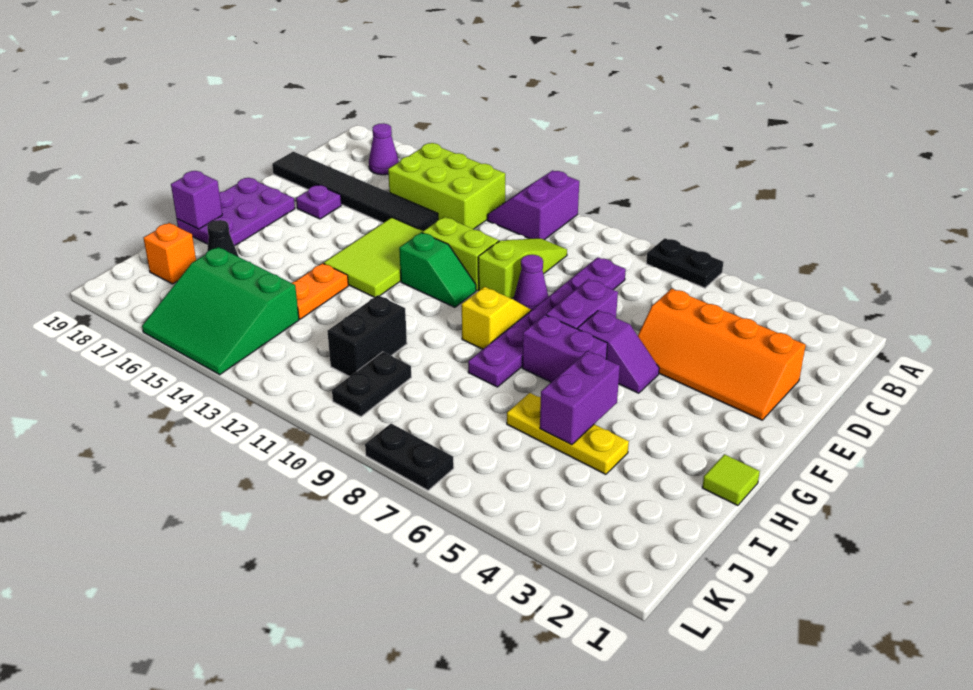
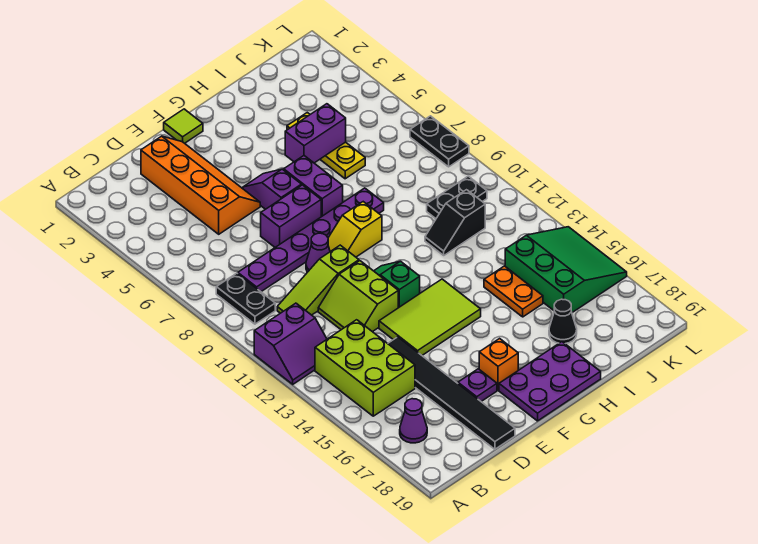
black 1x2 plate [646,238,723,288] -> black 1x2 plate moved to [216,273,275,324]
lime 1x1 tile [702,454,760,506] -> lime 1x1 tile moved to [164,109,203,143]
orange 1x2 plate [292,263,348,319] -> orange 1x2 plate turned to [484,266,543,317]
purple 1x1 brick [171,171,222,229] -> none
black 1x2 brick [327,295,407,377] -> black 1x2 slope [425,190,485,255]
orange 1x1 brick [144,223,196,284] -> orange 1x1 brick moved to [479,339,518,390]

